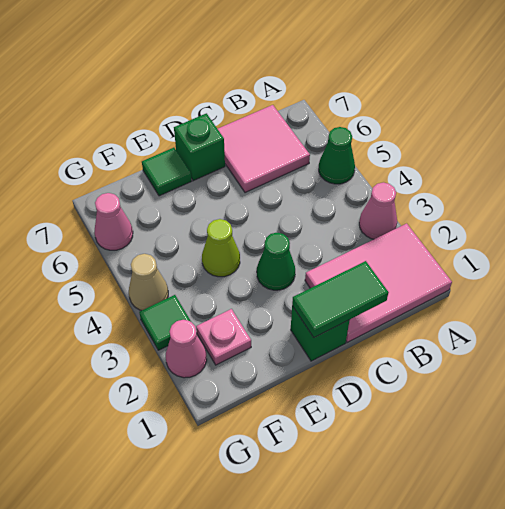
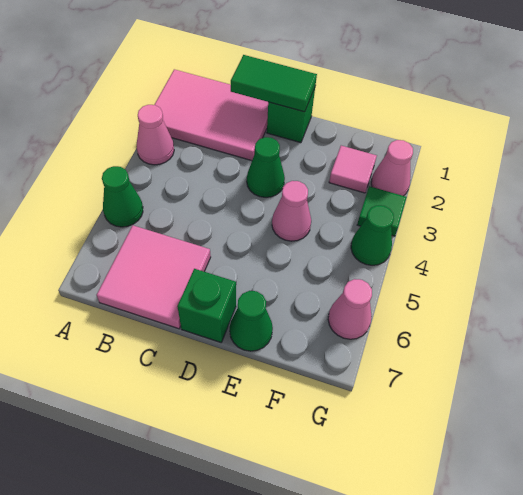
lime 1x1 cone [202,219,240,277] -> pink 1x1 cone [272,181,311,241]
green 1x1 tile [142,148,191,196] -> green 1x1 cone [230,291,273,351]
pink 1x1 plate [196,309,251,365] -> pink 1x1 tile [329,146,377,193]
tan 1x1 cone [129,254,168,311] -> green 1x1 cone [351,205,394,265]

